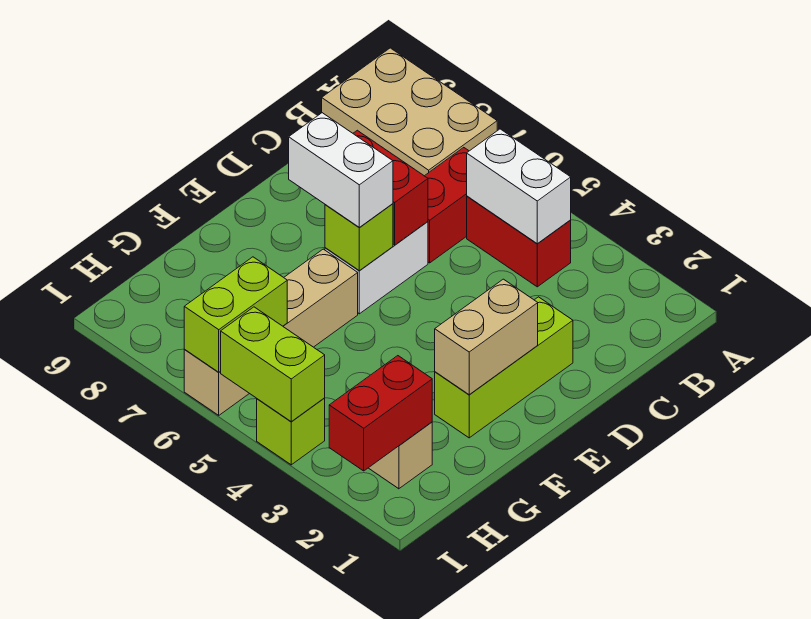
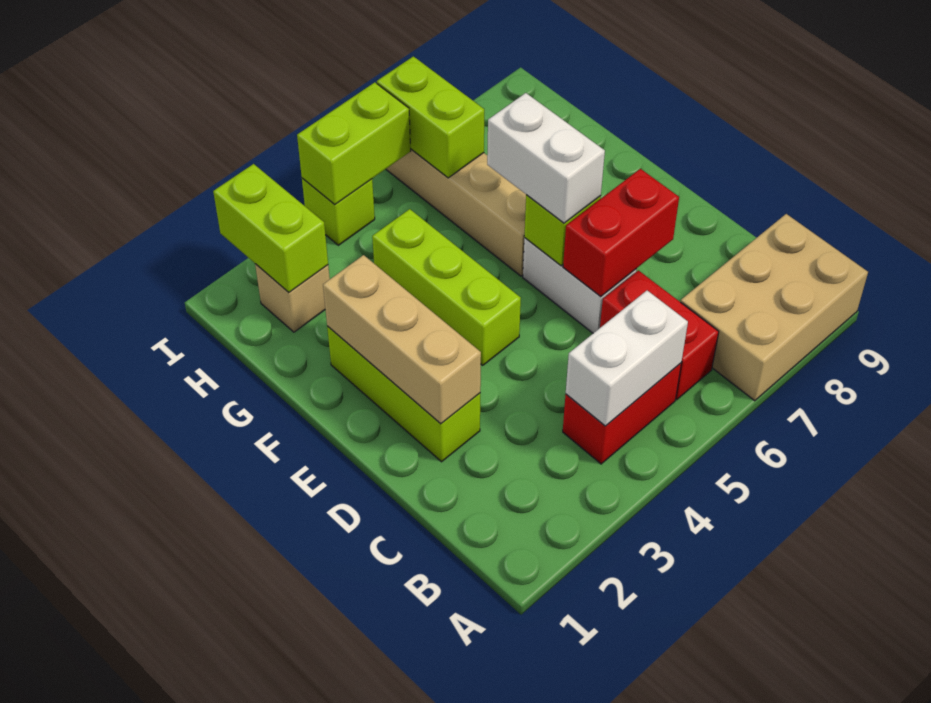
tan 1x2 brick [435,279,538,395] -> tan 1x3 brick [323,255,481,424]
none -> lime 1x3 brick [372,209,521,365]
white 1x2 brick [289,113,393,227] -> white 1x2 brick turned to [487,93,605,223]
red 1x2 brick [329,356,432,471] -> lime 1x2 brick [213,164,328,292]

